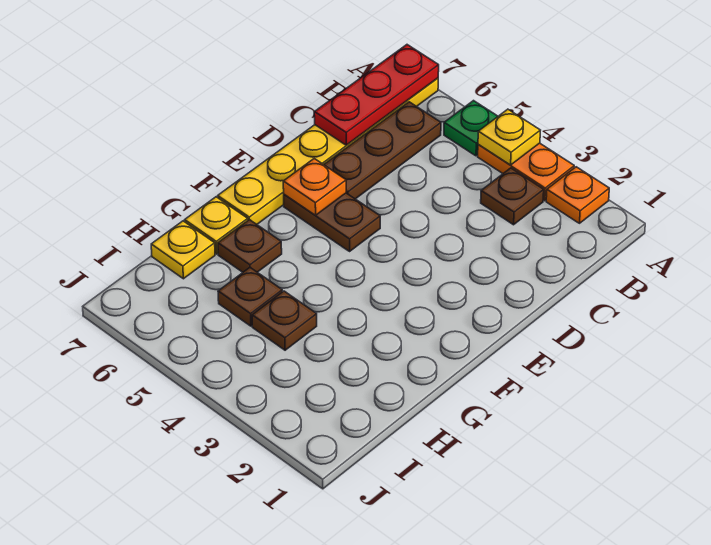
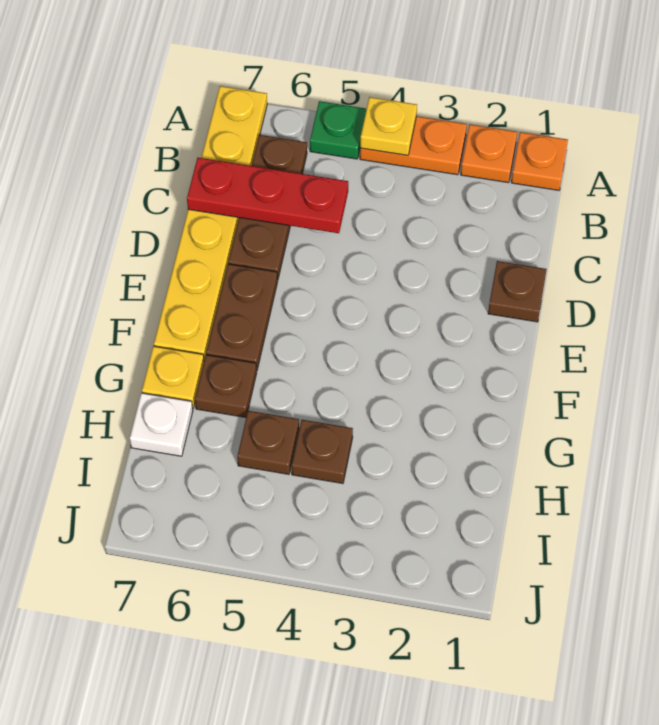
red 1x3 plate [314,45,439,145] -> red 1x3 plate turned to [187,158,348,233]
brown 1x1 plate [481,168,544,225] -> brown 1x1 plate moved to [488,261,547,322]
brown 1x2 plate [284,193,380,251] -> brown 1x2 plate turned to [206,264,278,370]
orange 1x1 plate [283,159,346,215] -> orange 1x1 plate moved to [511,132,568,190]
yellow 1x1 plate [151,221,215,279] -> white 1x1 plate [130,393,193,456]

